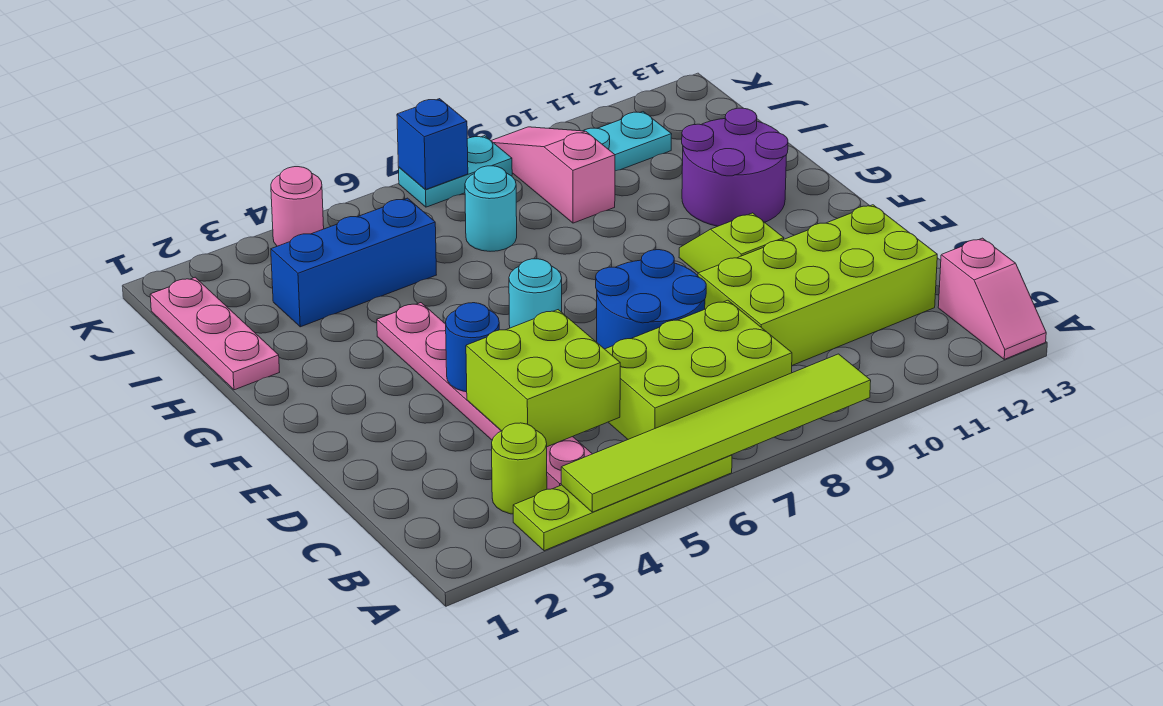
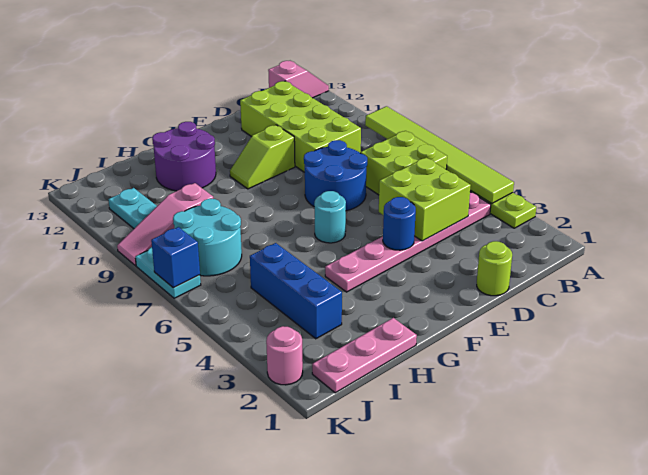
lime 1x1 round brick [492,423,547,514] -> lime 1x1 round brick moved to [477,241,512,296]
lime 2x3 brick [605,300,792,439] -> lime 2x2 brick [360,131,447,195]
cyan 1x1 round brick [465,166,517,251] -> cyan 2x2 round brick [173,199,242,276]
pink 1x1 round brick [271,167,324,246] -> pink 1x1 round brick moved to [266,326,303,385]

